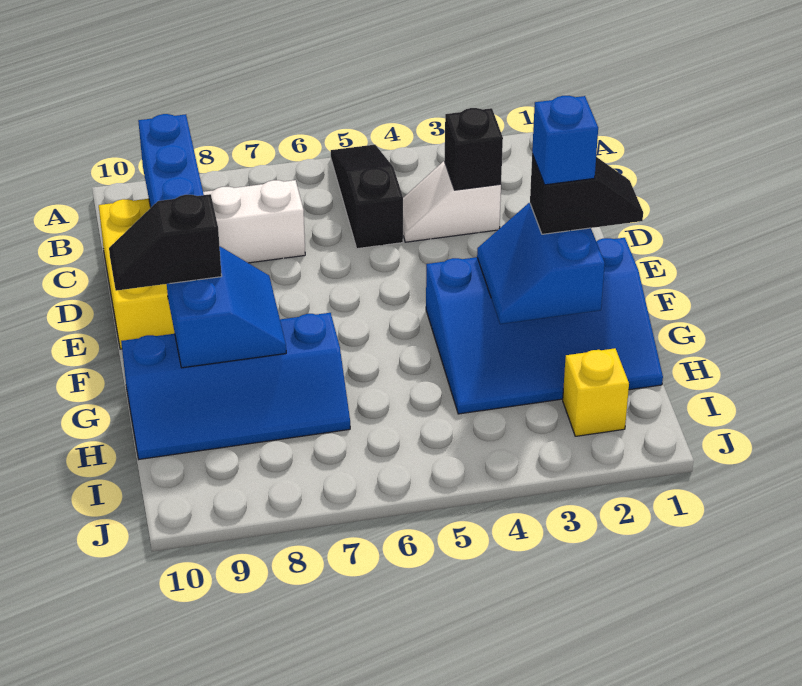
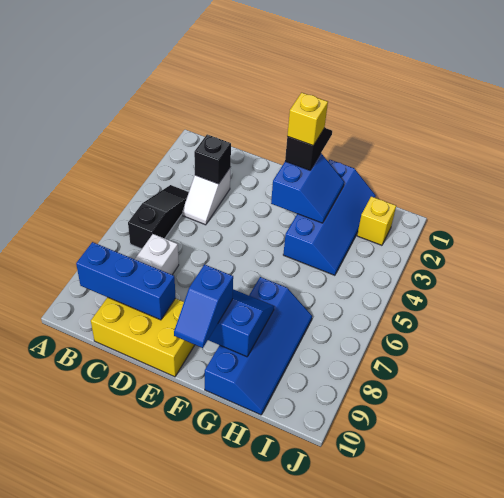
black 1x3 slope [331,145,403,249] -> black 1x3 slope turned to [128,185,189,249]
blue 3x4 slope [426,238,663,414] -> blue 2x4 slope [283,160,376,275]
blue 2x2 slope [477,203,605,324] -> blue 2x2 slope turned to [271,154,344,223]
blue 1x1 brick [532,96,598,185] -> yellow 1x1 brick [287,93,328,146]
black 1x2 slope [109,194,222,291] -> blue 1x2 slope [174,264,233,348]

